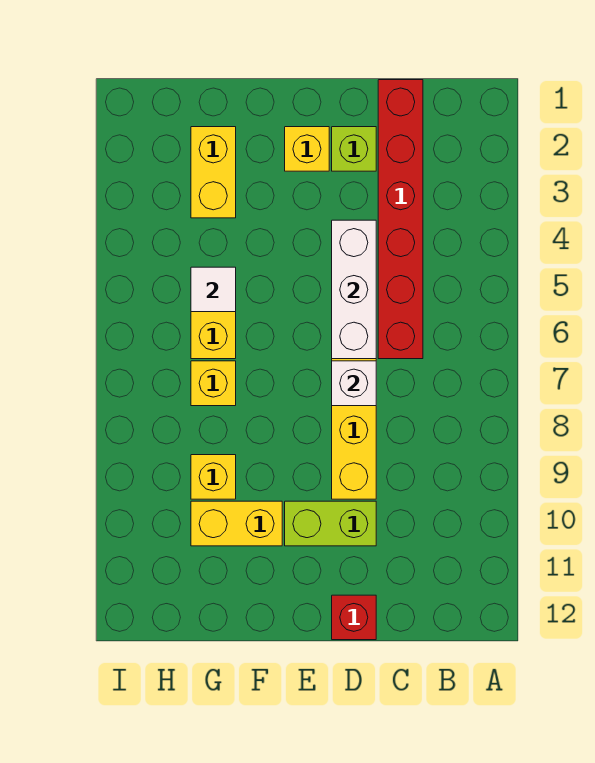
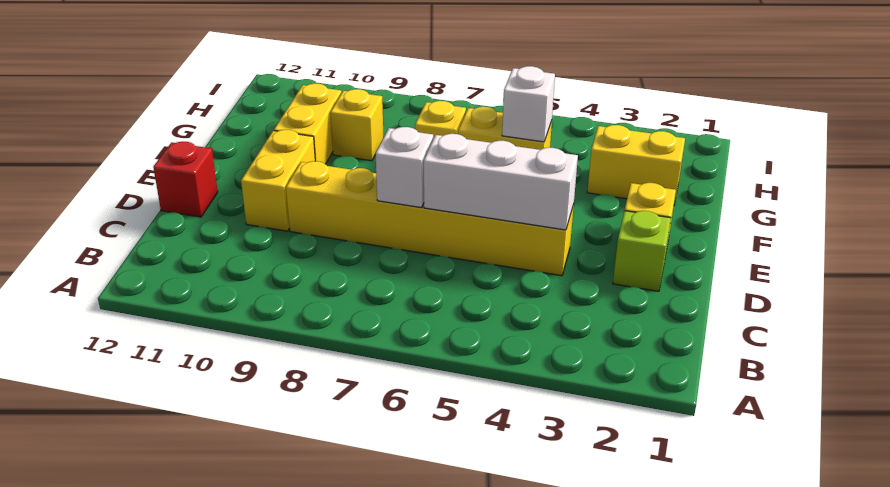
red 1x6 brick [378,80,423,359] -> none
lime 1x2 brick [285,501,376,546] -> yellow 1x2 brick [241,130,315,231]
white 1x1 tile [191,267,236,312] -> white 1x1 brick [502,66,555,142]

